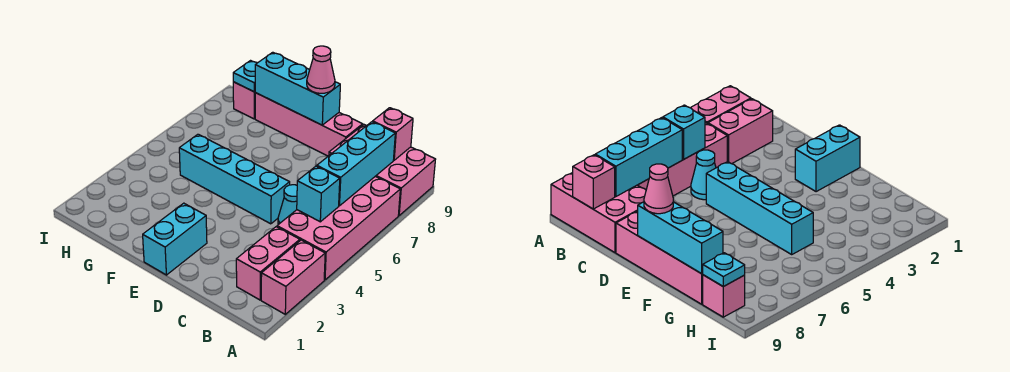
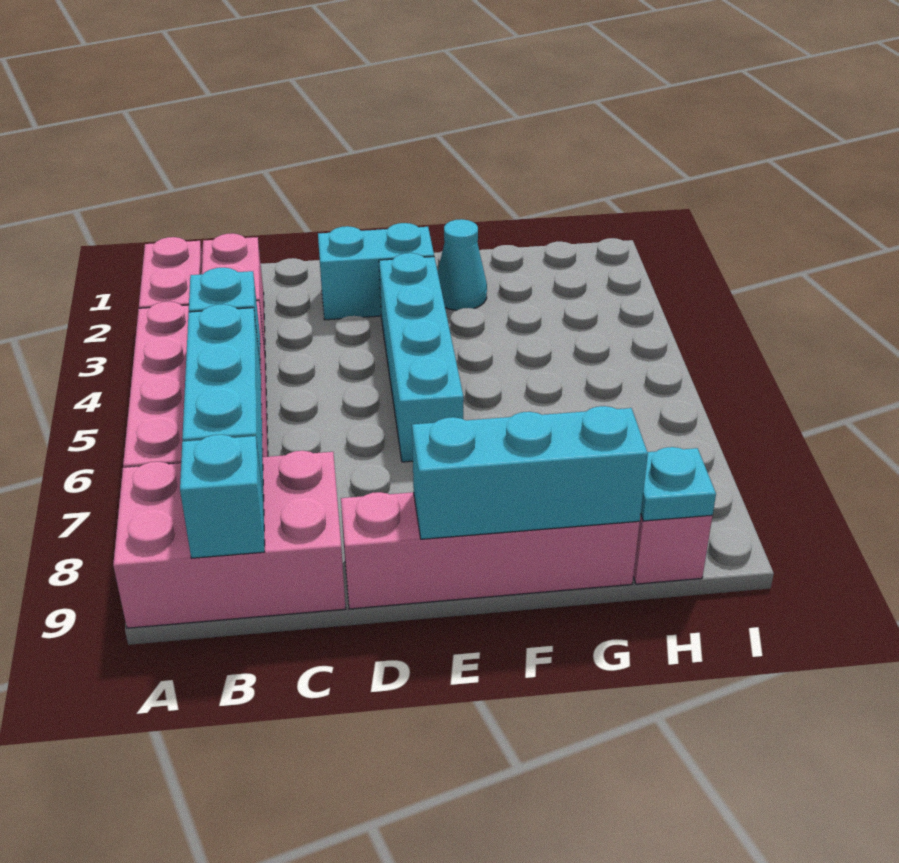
pink 1x1 brick [373,108,413,160] -> cyan 1x1 brick [180,435,265,558]
cyan 1x1 cone [278,185,297,224] -> cyan 1x1 cone moved to [438,219,487,310]
cyan 1x4 brick [179,134,290,224] -> cyan 1x4 brick turned to [379,253,464,462]
cyan 1x2 brick [143,203,207,275] -> cyan 1x2 brick turned to [318,223,434,320]
pink 1x1 cone [307,46,335,93] -> none

